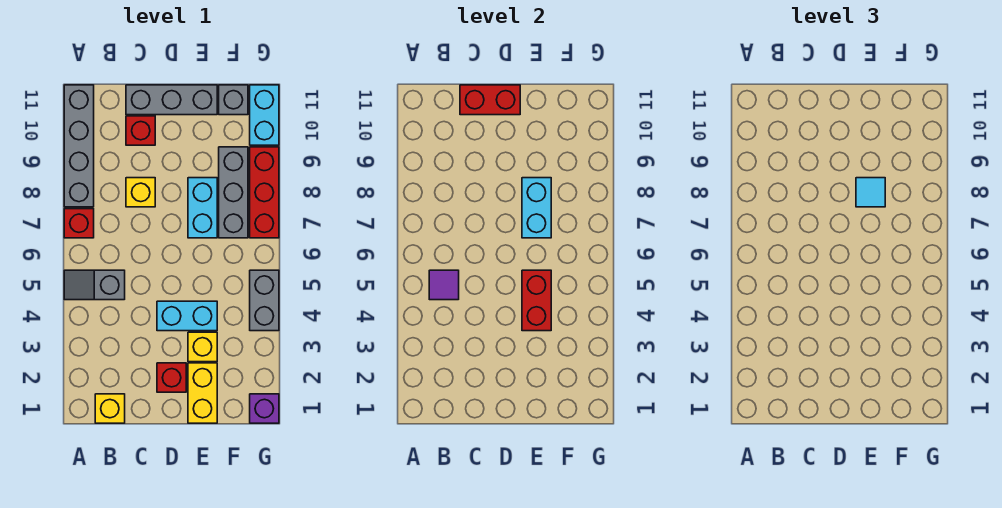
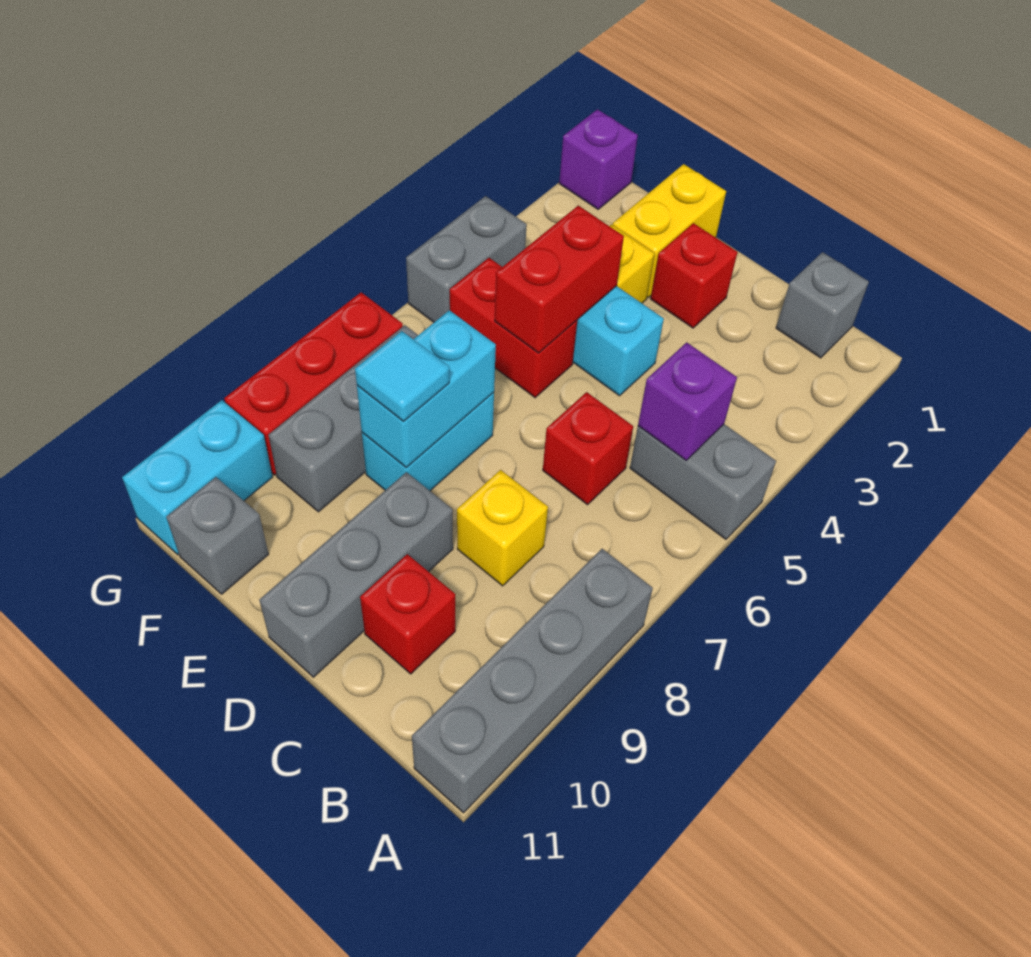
grey 1x2 slope [64,270,125,300] -> grey 1x2 brick [630,424,776,539]
red 1x1 brick [64,209,94,238] -> red 1x1 brick moved to [543,392,633,505]
yellow 1x1 brick [95,394,125,423] -> grey 1x1 brick [776,252,869,358]
purple 1x1 tile [429,270,459,300] -> purple 1x1 brick [638,342,737,460]
grey 1x3 brick [126,85,217,115] -> grey 1x3 brick turned to [259,472,453,677]
red 1x2 brick [460,85,520,115] -> red 1x2 brick moved to [450,258,577,398]

